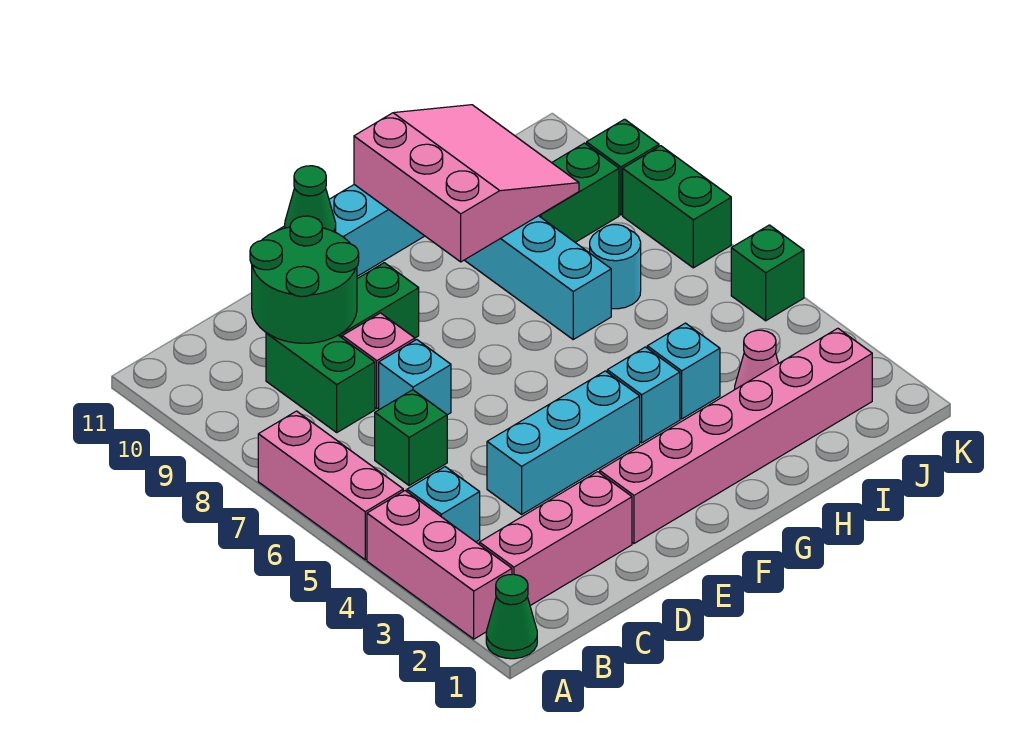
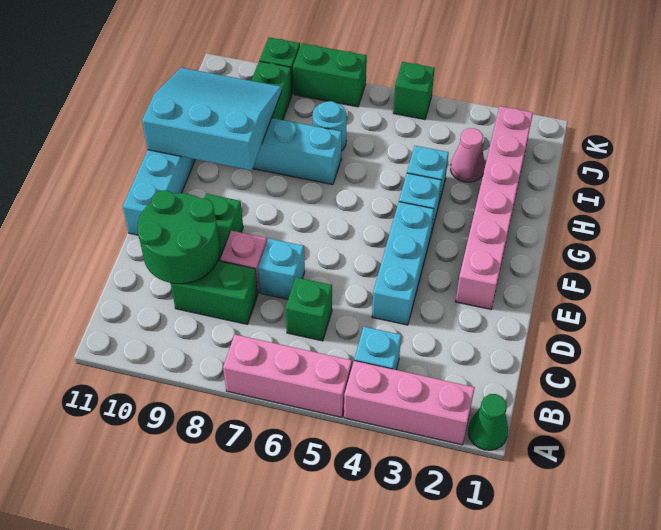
pink 1x3 brick [479,472,632,606] -> none
green 1x1 cone [285,166,336,232] -> none
pink 3x3 slope [354,105,579,262] -> cyan 3x3 slope [142,68,281,170]

